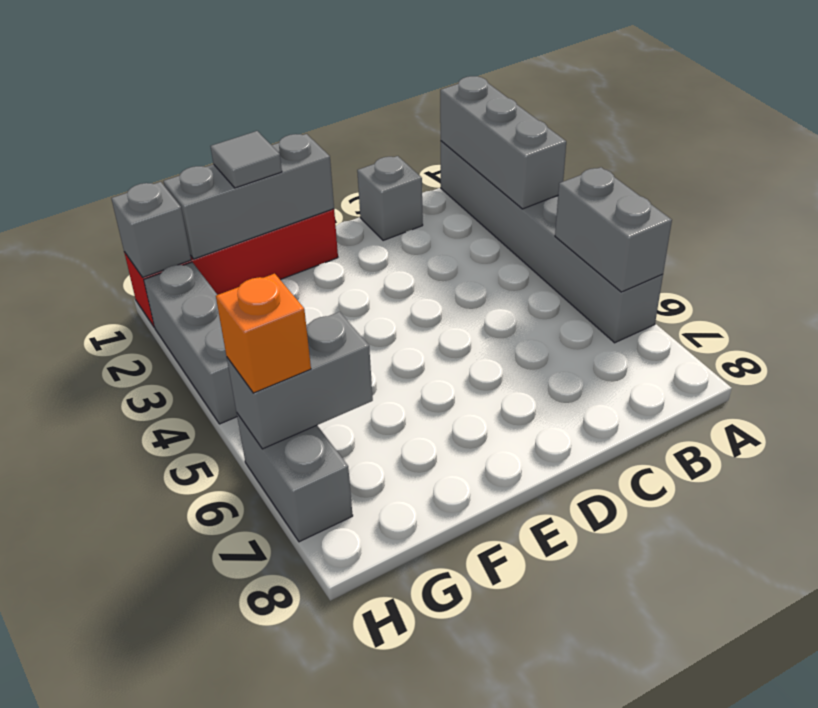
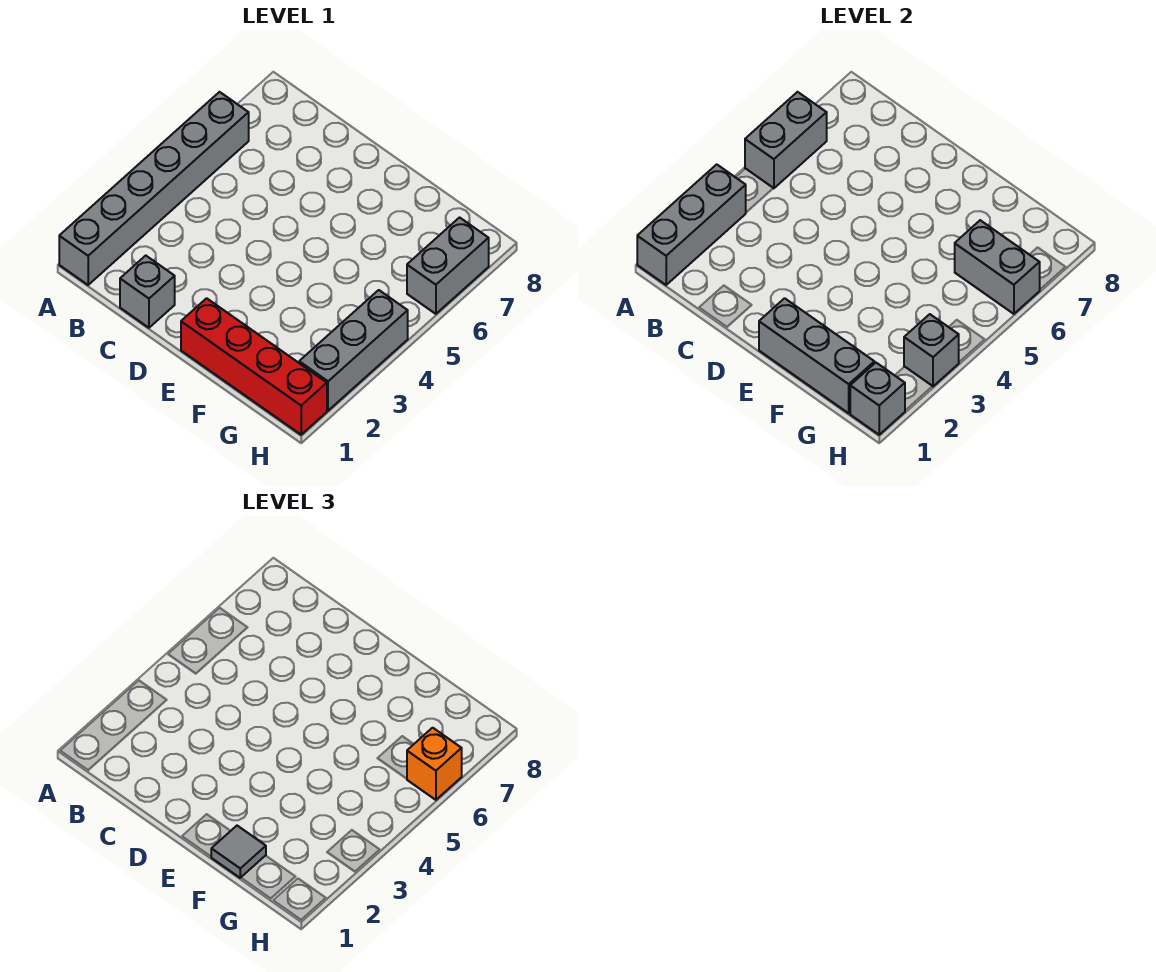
none -> grey 1x1 brick [904,314,959,386]

